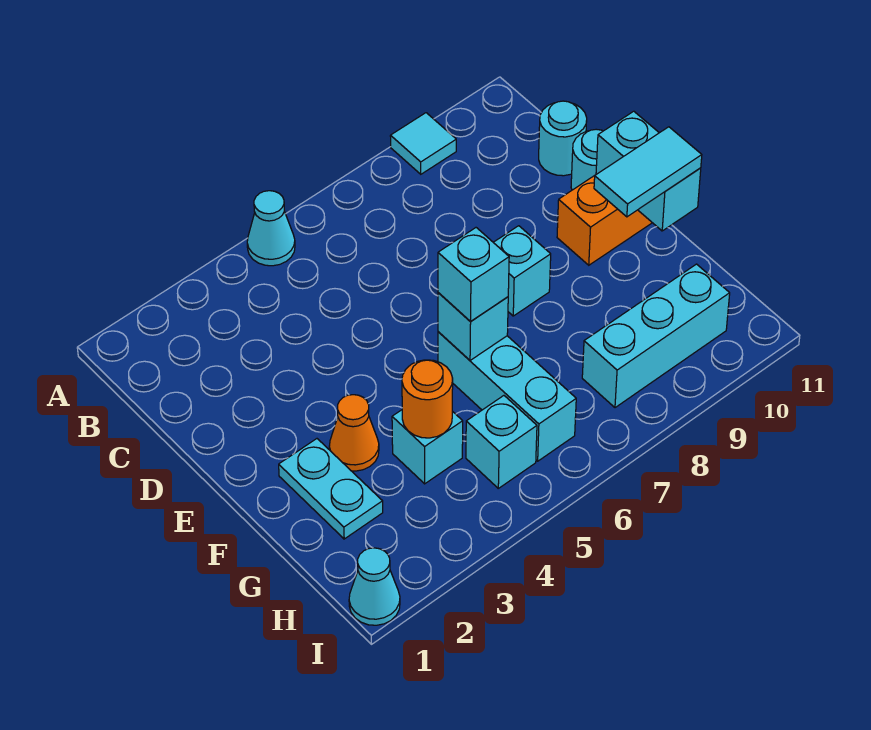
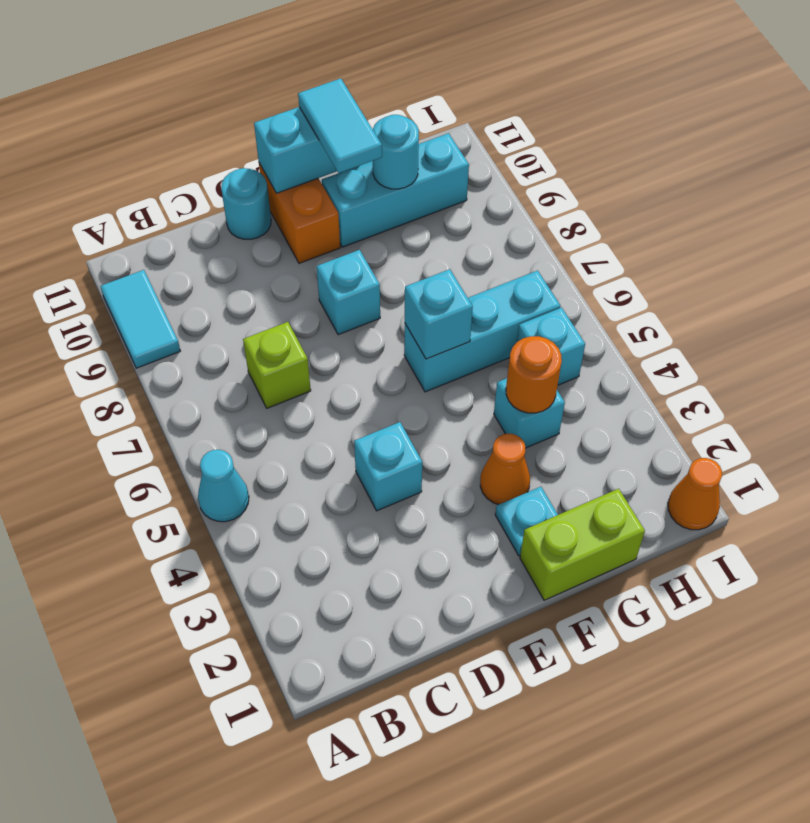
cyan 1x1 tile [390,113,456,174] -> cyan 1x2 tile [100,270,180,368]
none -> lime 1x1 brick [243,322,311,408]
cyan 1x1 round brick [539,101,587,176] -> cyan 1x1 round brick moved to [373,115,419,189]
none -> lime 1x2 brick [520,489,645,600]
cyan 1x2 plate [279,439,383,539] -> cyan 1x1 plate [495,487,558,556]
cyan 1x1 brick [438,228,509,321] -> cyan 1x1 brick moved to [354,422,422,511]
cyan 1x3 brick [582,264,730,408] -> cyan 1x3 brick turned to [322,133,469,247]
cyan 1x1 cone [349,548,400,625] -> orange 1x1 cone [668,458,722,530]

